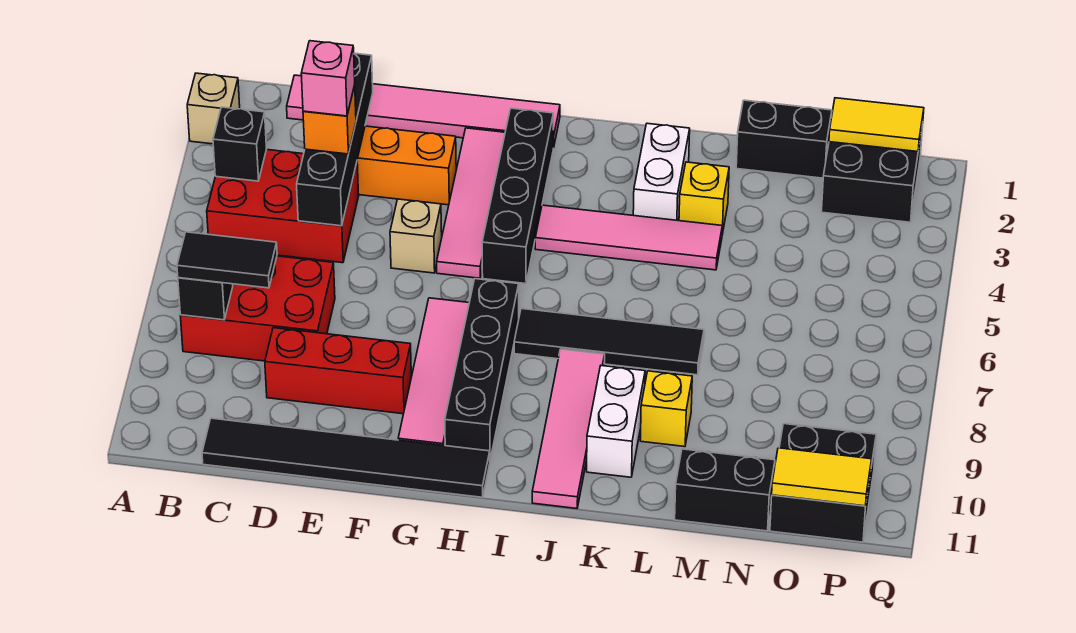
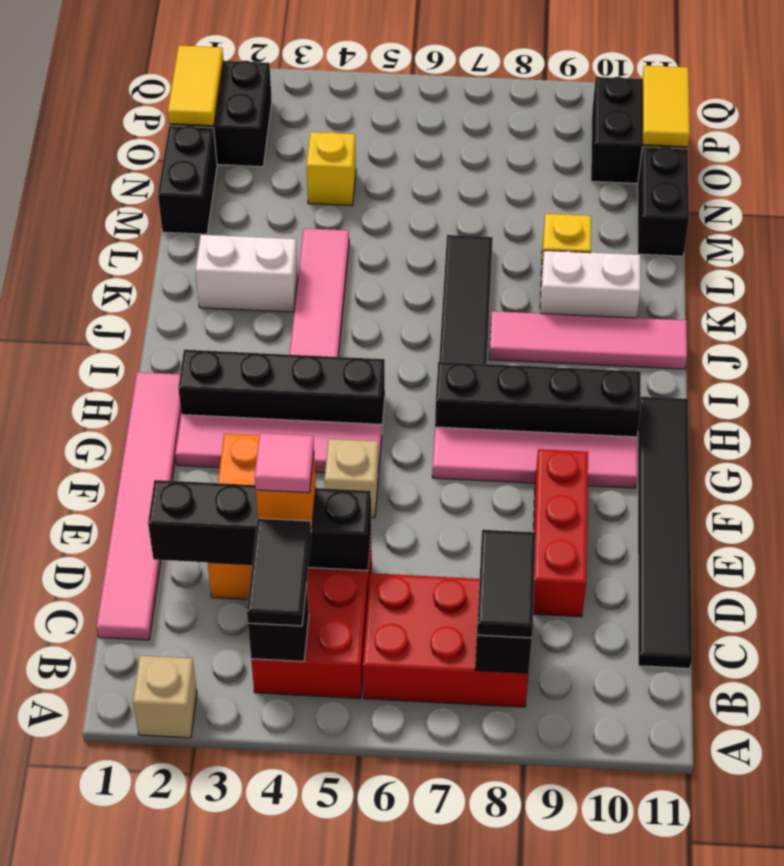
none -> black 1x2 tile [247,518,311,626]
red 2x3 brick [180,256,335,361] -> red 2x3 brick turned to [363,573,529,707]
pink 1x1 brick [301,41,355,116] -> pink 1x1 tile [255,433,314,493]
yellow 1x1 brick [679,162,729,234] -> yellow 1x1 brick moved to [307,132,356,205]

